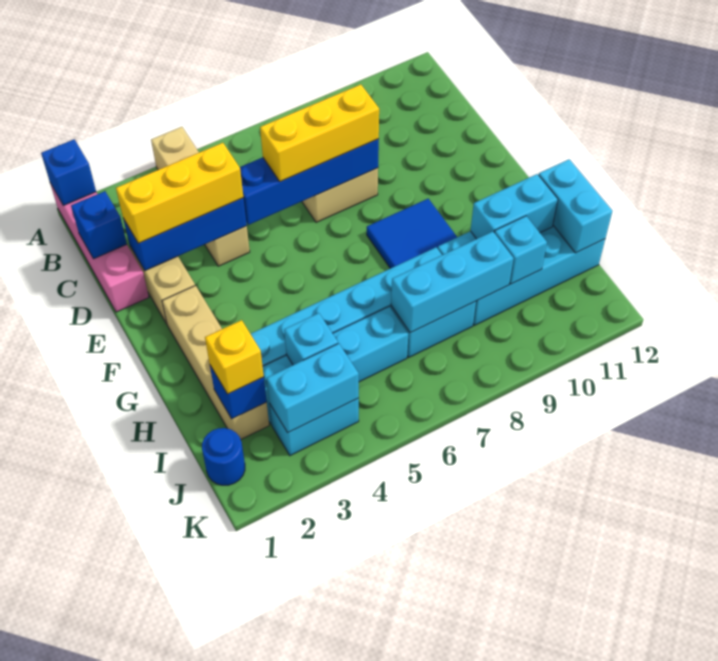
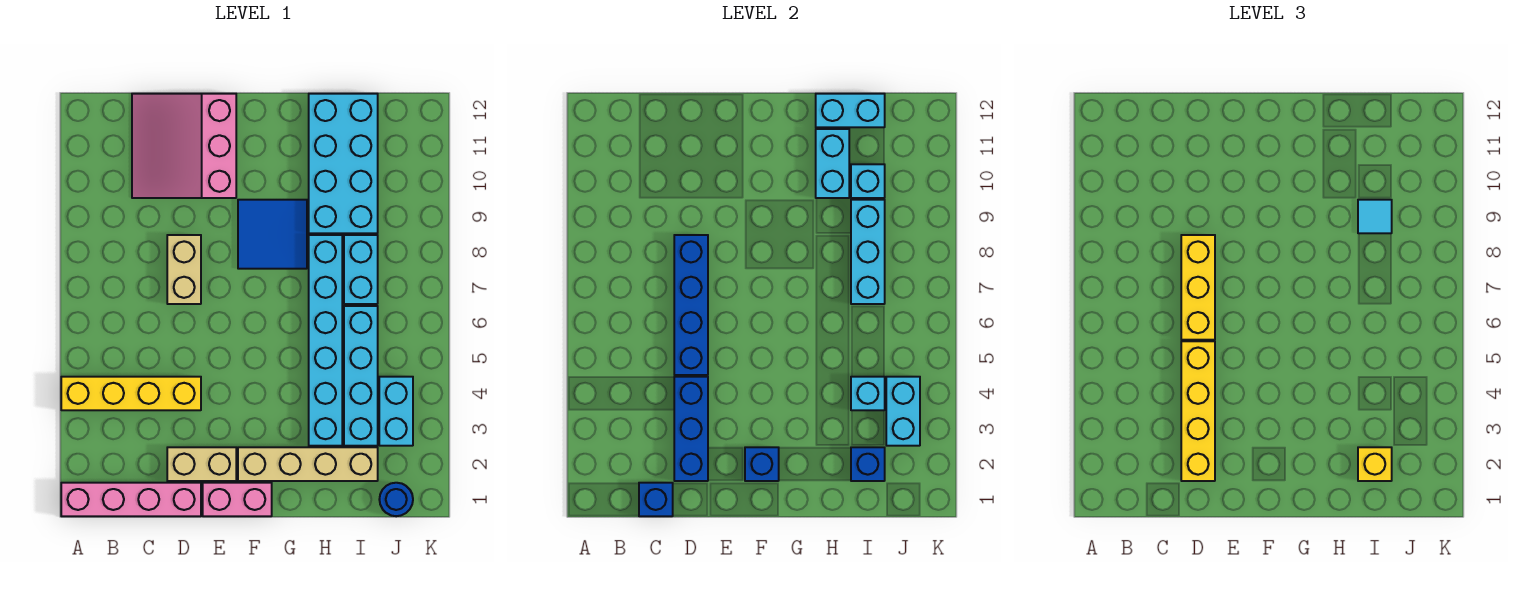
blue 1x1 brick [41,139,96,206] -> blue 1x1 brick moved to [745,447,779,481]
tan 1x4 brick [151,127,250,266] -> yellow 1x4 brick [61,377,201,410]
none -> pink 3x3 slope [132,94,236,198]
yellow 1x3 brick [116,143,243,243] -> yellow 1x4 brick [1181,341,1215,481]
none -> pink 1x2 brick [203,483,272,516]
none -> cyan 1x1 tile [1358,200,1392,233]

